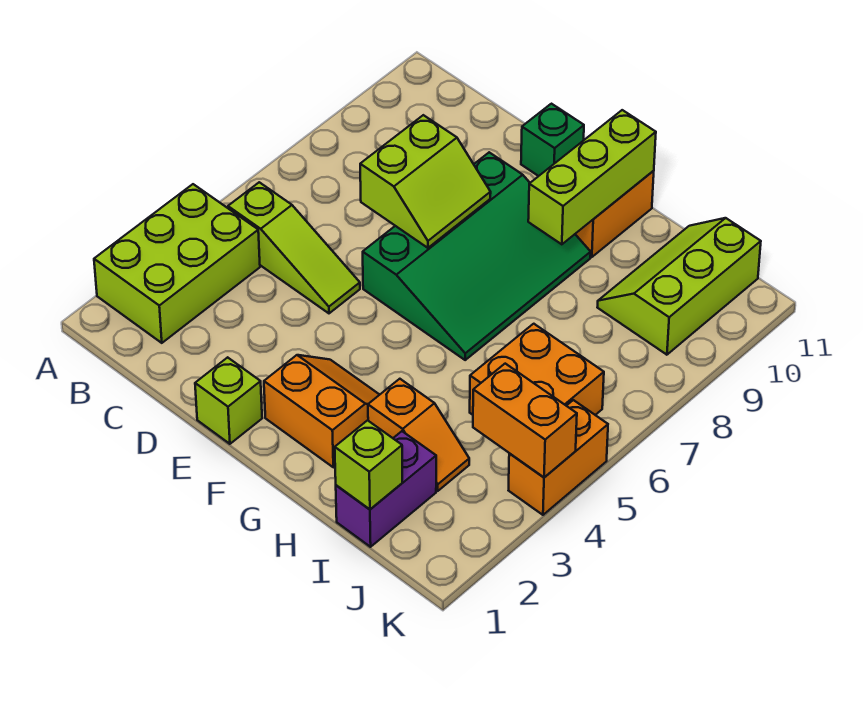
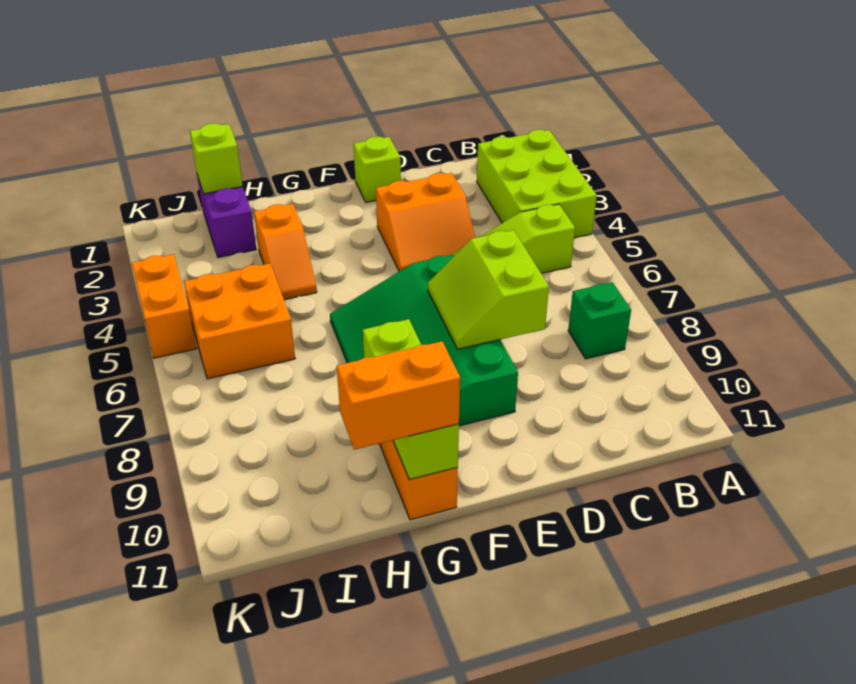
green 1x1 brick [521,104,584,176] -> green 1x1 brick moved to [568,282,631,359]
orange 2x2 slope [264,355,380,467] -> orange 2x2 slope moved to [376,173,475,271]
orange 1x2 slope [368,379,469,491] -> orange 1x2 slope turned to [254,204,317,300]
lime 2x3 slope [597,218,761,355] -> none
orange 1x2 brick [473,364,577,477] -> orange 1x2 brick moved to [337,341,460,450]

